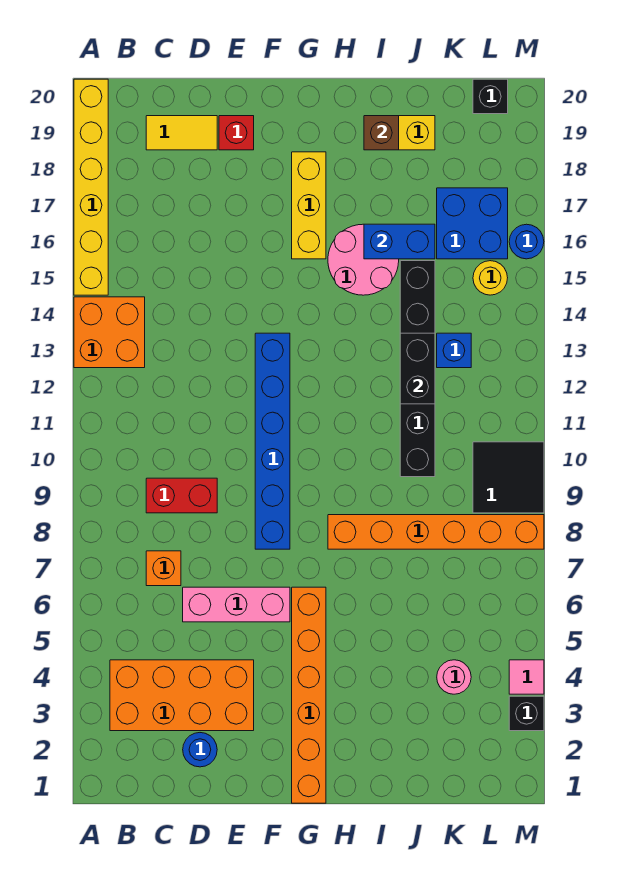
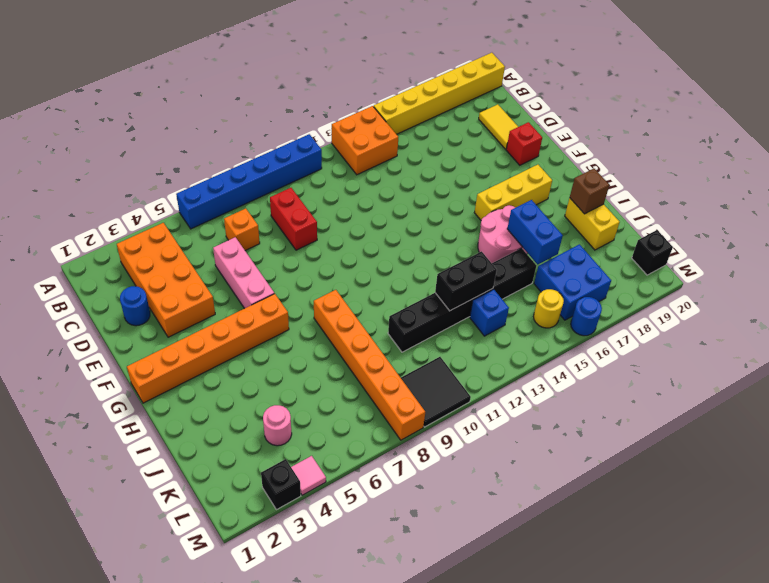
blue 1x6 brick [255,333,290,549] -> blue 1x6 brick moved to [176,134,322,229]

